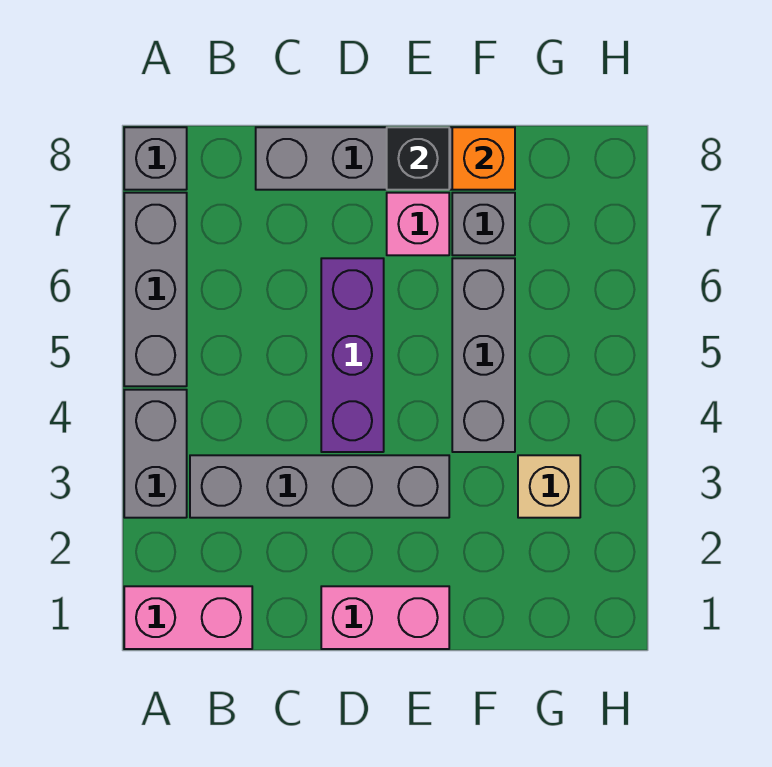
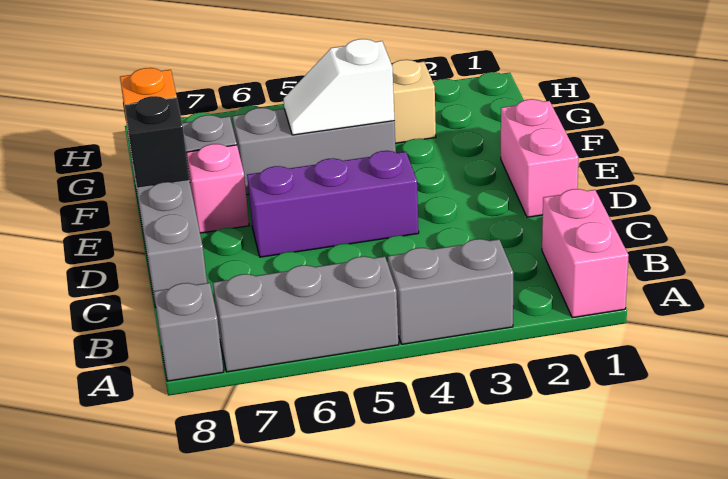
grey 1x4 brick [190,455,449,518] -> none
none -> white 1x2 slope [284,39,394,135]

